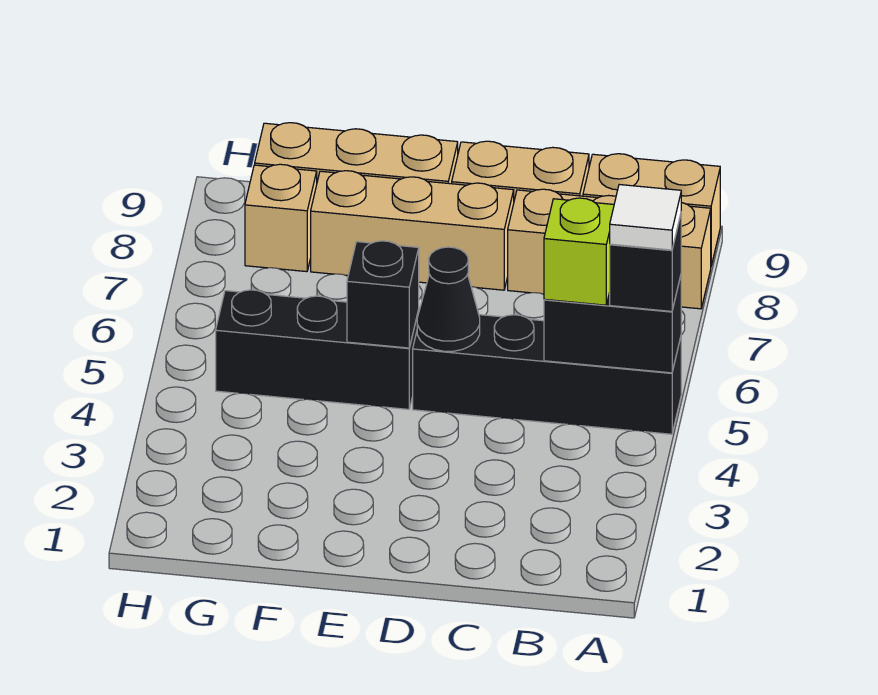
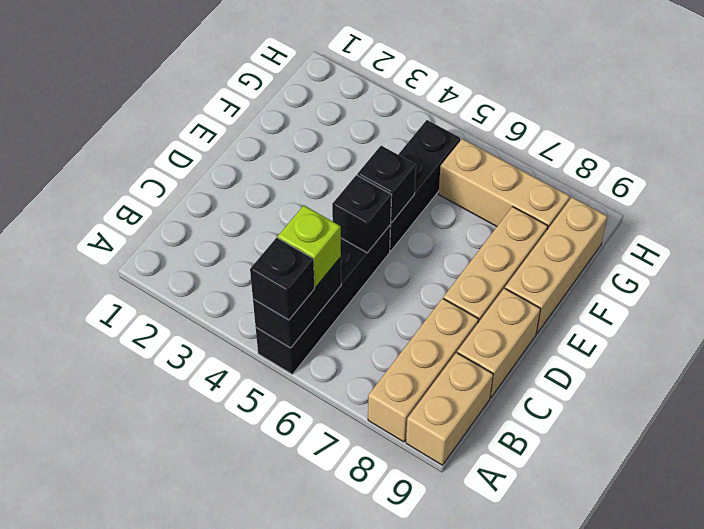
white 1x1 tile [610,185,681,250] -> none
black 1x1 cone [417,247,480,351] -> black 1x1 brick [332,175,392,253]
tan 1x1 brick [245,164,317,272] -> tan 1x3 brick [438,139,570,230]

